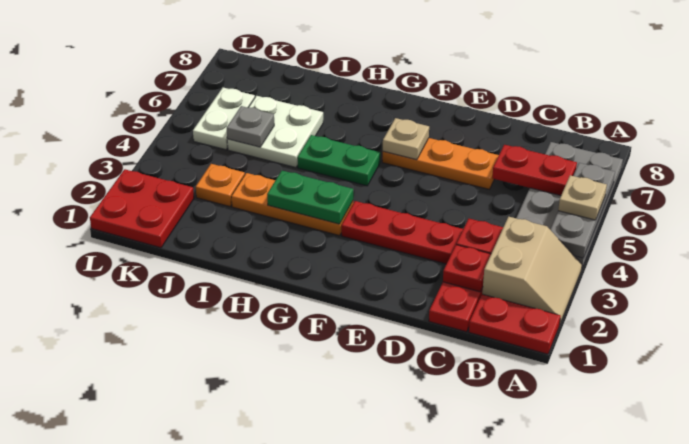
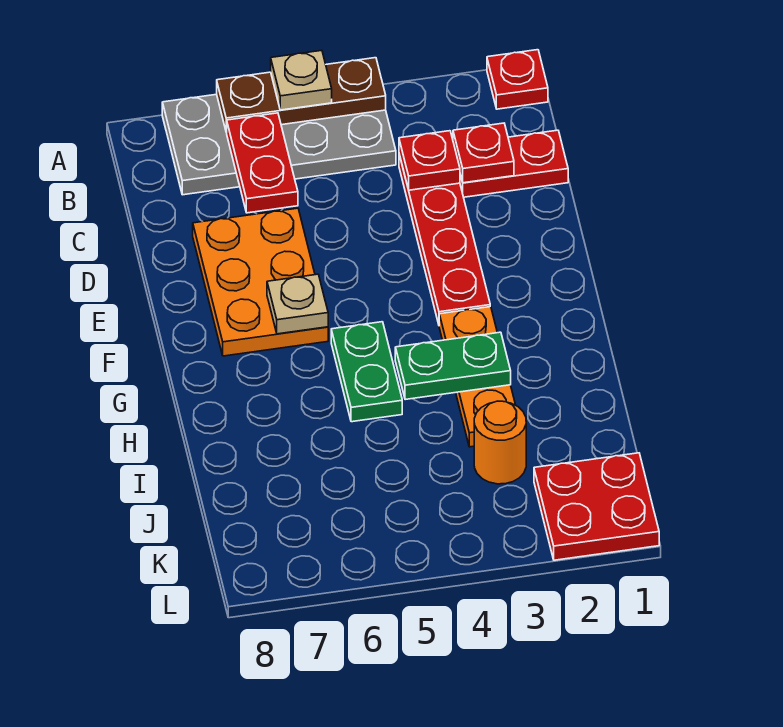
red 1x2 plate [469,294,561,354] -> red 1x1 plate [487,50,548,109]
tan 2x2 slope [482,217,582,323] -> none
grey 1x3 plate [550,163,615,258] -> brown 1x3 plate [217,58,386,132]
orange 1x3 plate [382,138,499,189] -> orange 2x3 plate [193,208,328,356]
green 1x2 plate [267,171,353,224] -> green 1x2 plate turned to [395,332,511,400]
white 2x2 plate [227,96,323,168] -> none
orange 1x1 plate [196,164,245,207] -> orange 1x1 round brick [474,401,526,484]
grey 1x1 plate [227,106,274,147] -> none
white 1x2 plate [193,88,255,150] -> none

